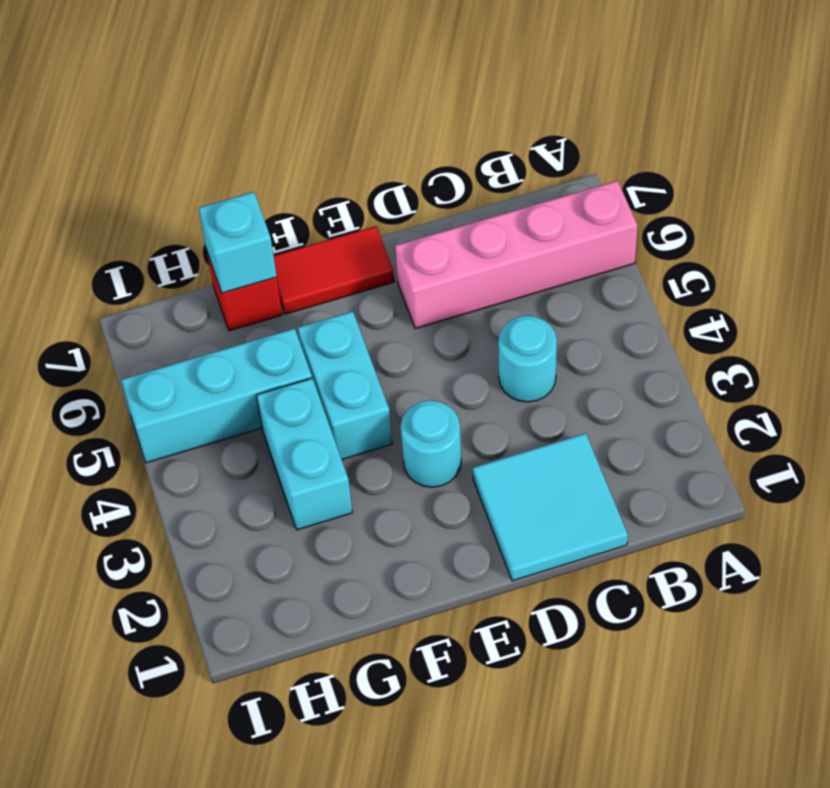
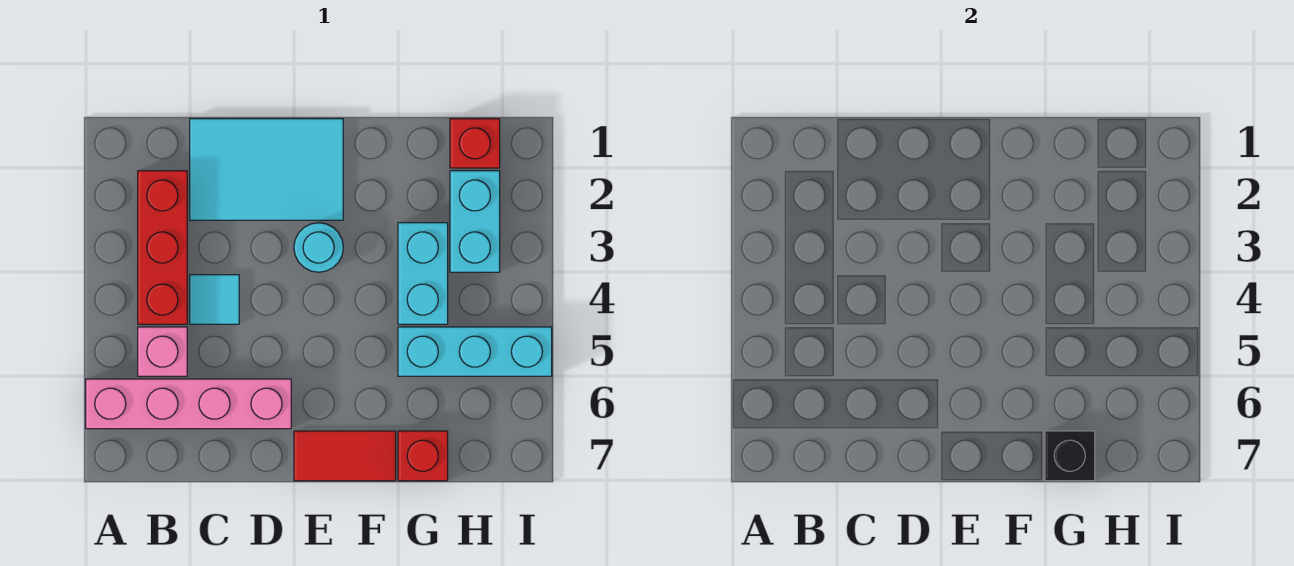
none -> red 1x3 brick [138,171,187,324]
none -> pink 1x1 brick [138,327,187,376]
cyan 2x2 tile [473,433,628,581] -> cyan 2x3 tile [190,119,343,220]
cyan 1x1 round brick [498,316,557,402] -> cyan 1x1 tile [190,275,239,324]
cyan 1x2 brick [298,311,392,459] -> cyan 1x2 brick moved to [450,171,500,272]
cyan 1x1 brick [199,192,277,293] -> black 1x1 brick [1045,431,1095,481]
none -> red 1x1 brick [450,119,500,168]

